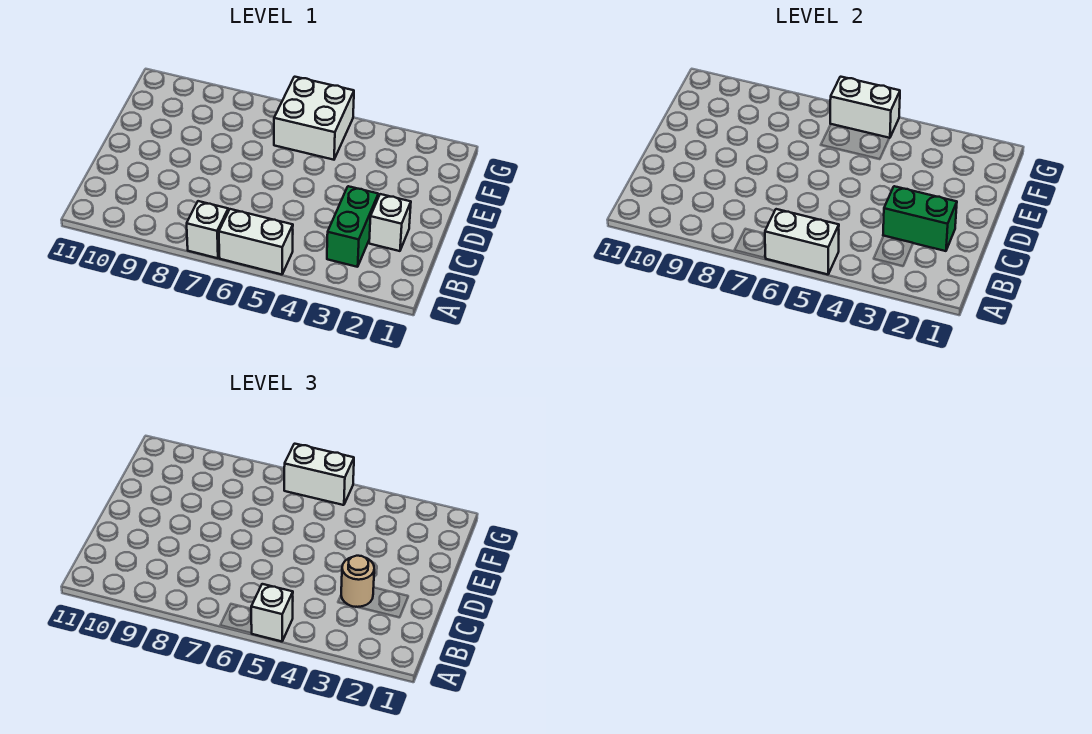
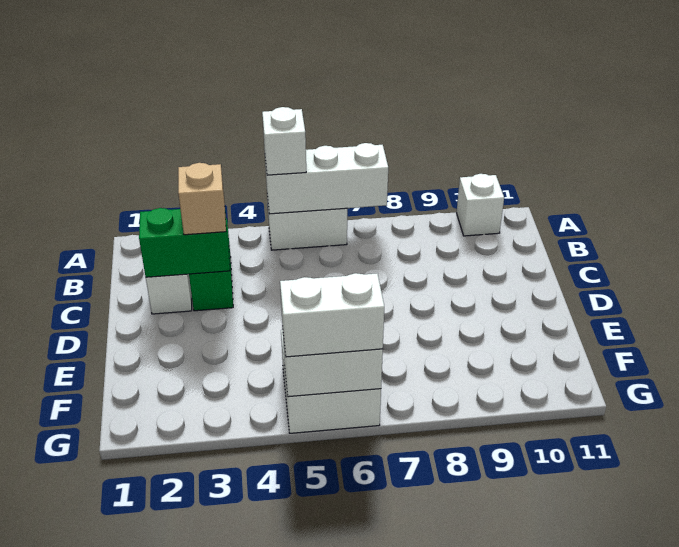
white 1x2 brick [765,209,839,274] -> white 1x3 brick [265,143,388,214]
white 1x1 brick [187,201,228,258] -> white 1x1 brick moved to [456,174,504,236]
tan 1x1 round brick [341,556,374,607] -> tan 1x1 brick [178,163,226,235]

